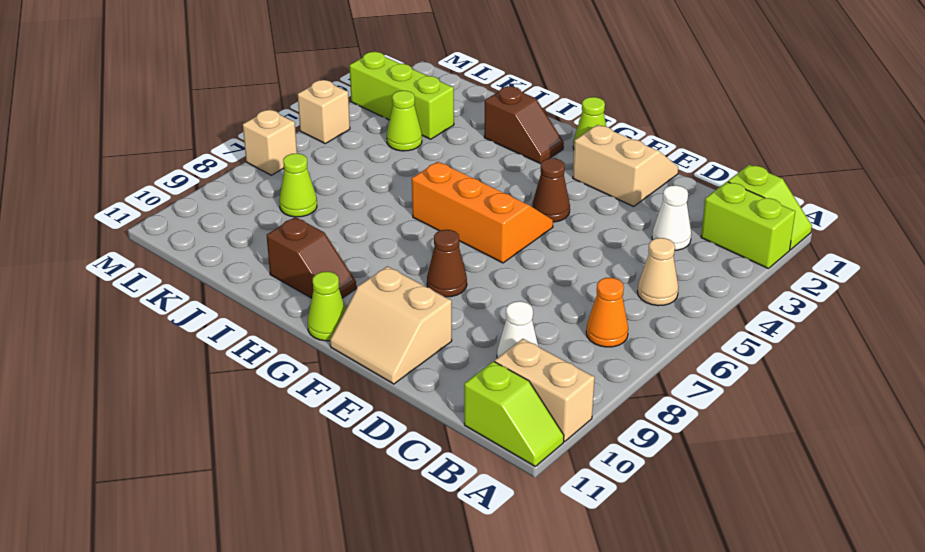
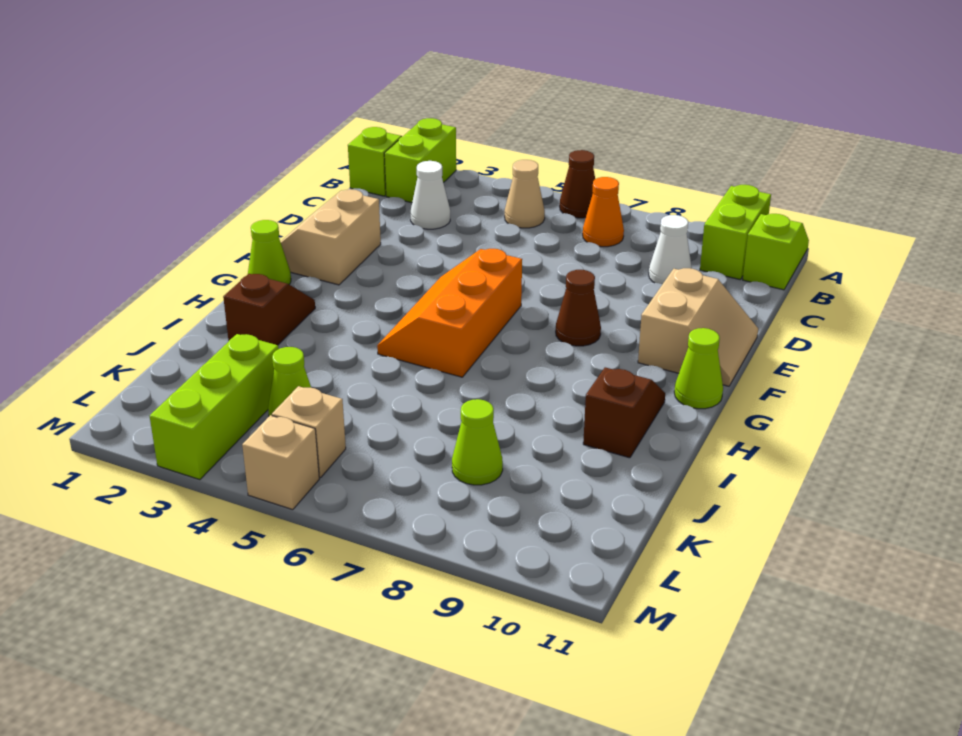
tan 1x2 brick [495,339,595,442] -> lime 1x2 brick [700,185,771,280]
brown 1x1 cone [532,158,570,222] -> brown 1x1 cone moved to [560,150,595,218]
tan 1x1 brick [243,109,297,175] -> tan 1x1 brick moved to [272,386,346,478]

